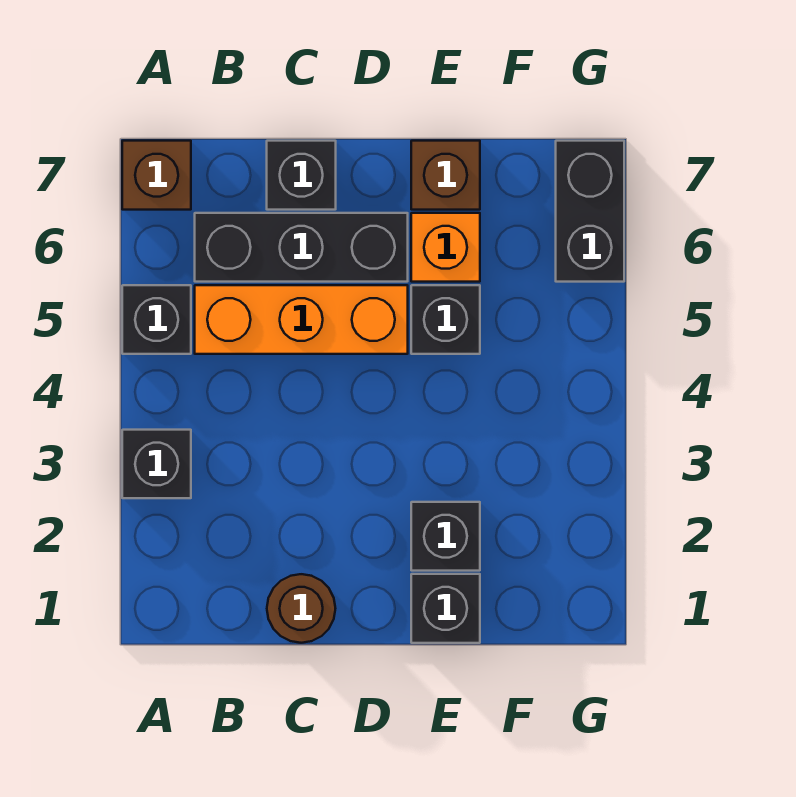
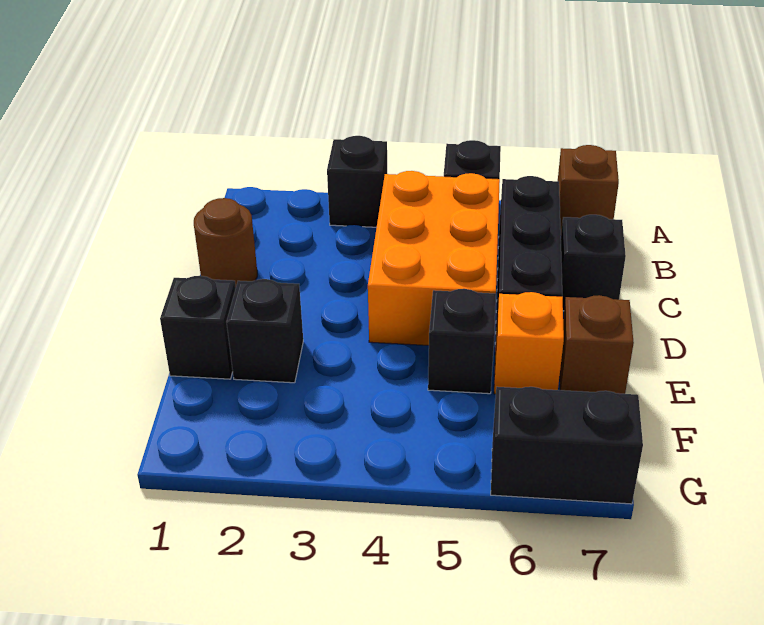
orange 1x3 brick [195,285,408,354] -> orange 2x3 brick [368,171,500,345]

